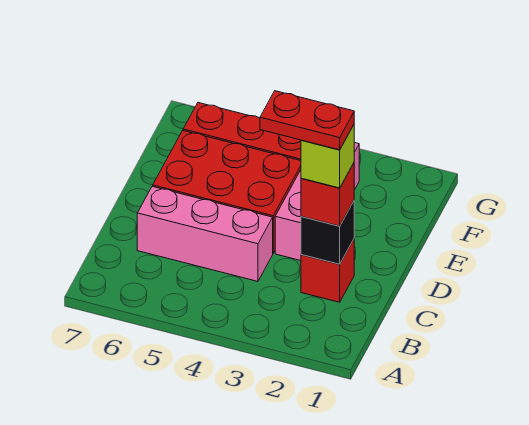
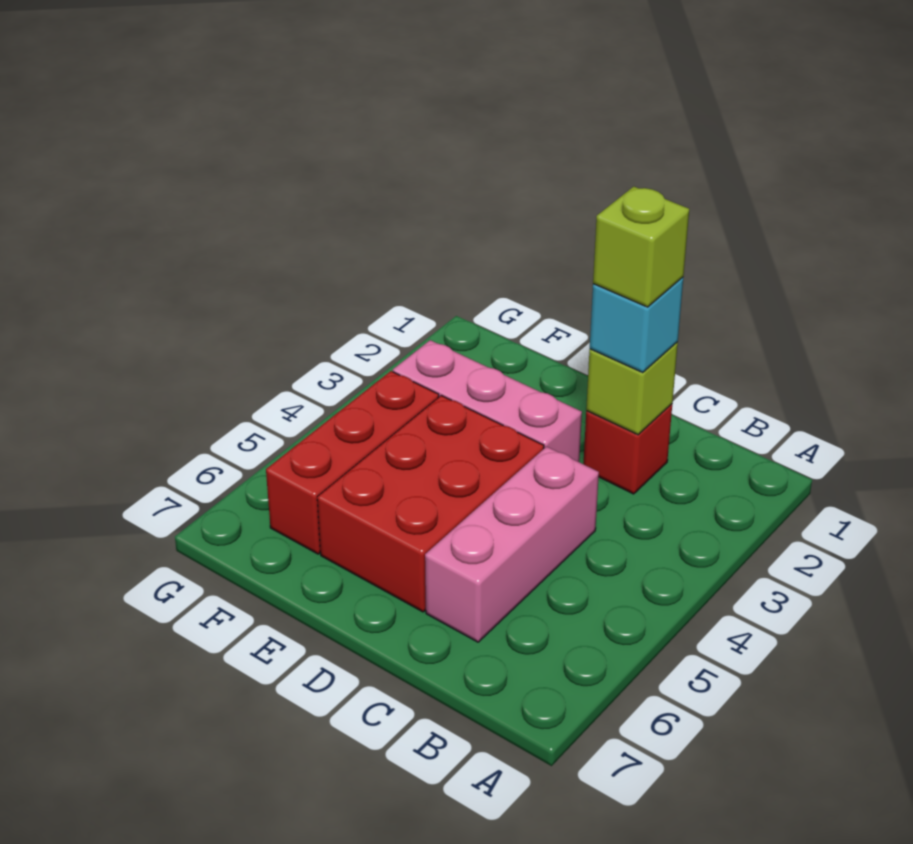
black 1x1 brick [301,201,354,264] -> lime 1x1 brick [586,342,678,435]
red 1x1 brick [301,163,354,226] -> cyan 1x1 brick [590,277,683,373]
red 1x2 plate [260,91,354,150] -> none

